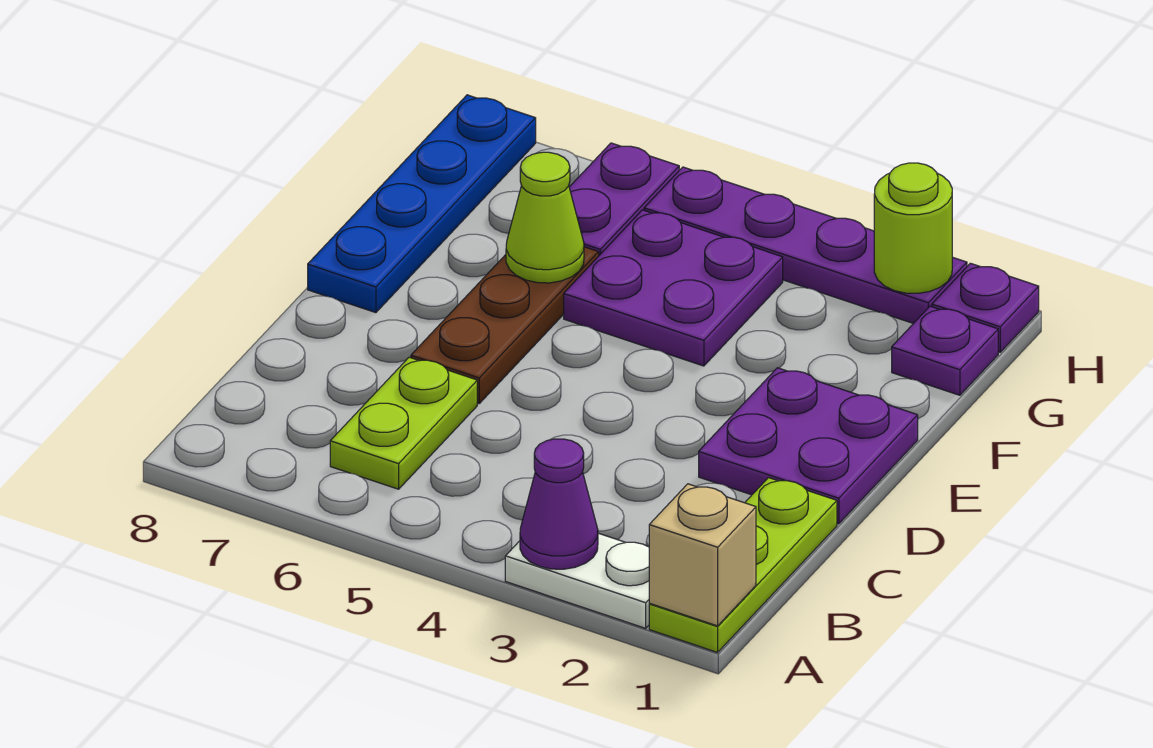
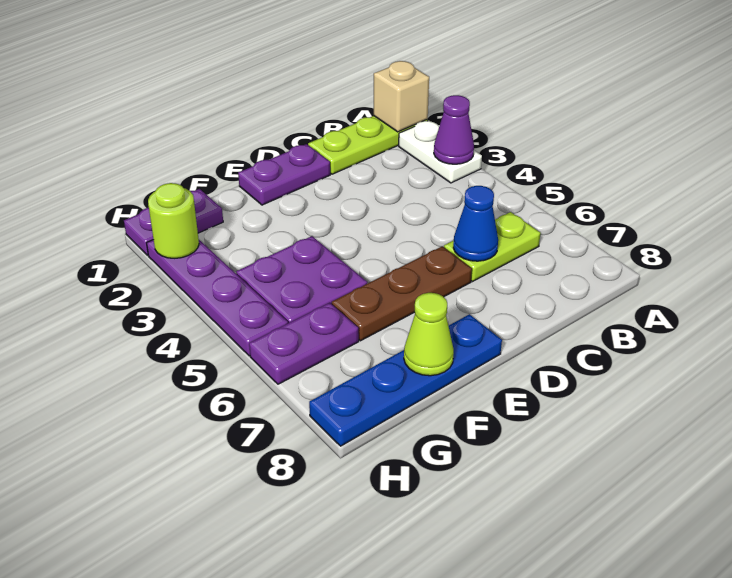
none -> blue 1x1 cone [453,186,498,261]
purple 2x2 plate [699,368,918,524] -> purple 1x2 plate [238,144,330,205]
lime 1x1 cone [506,152,584,283] -> lime 1x1 cone moved to [404,293,454,376]

